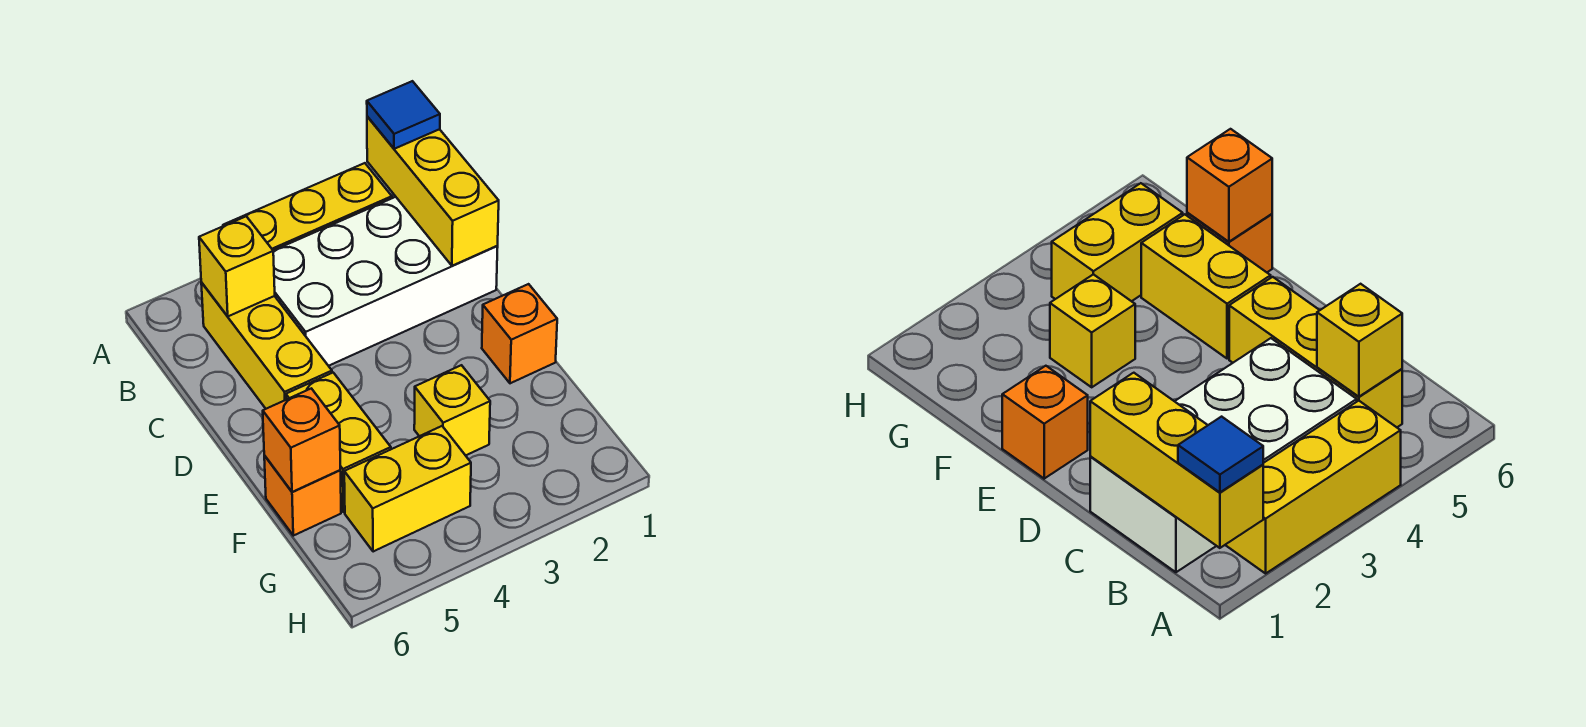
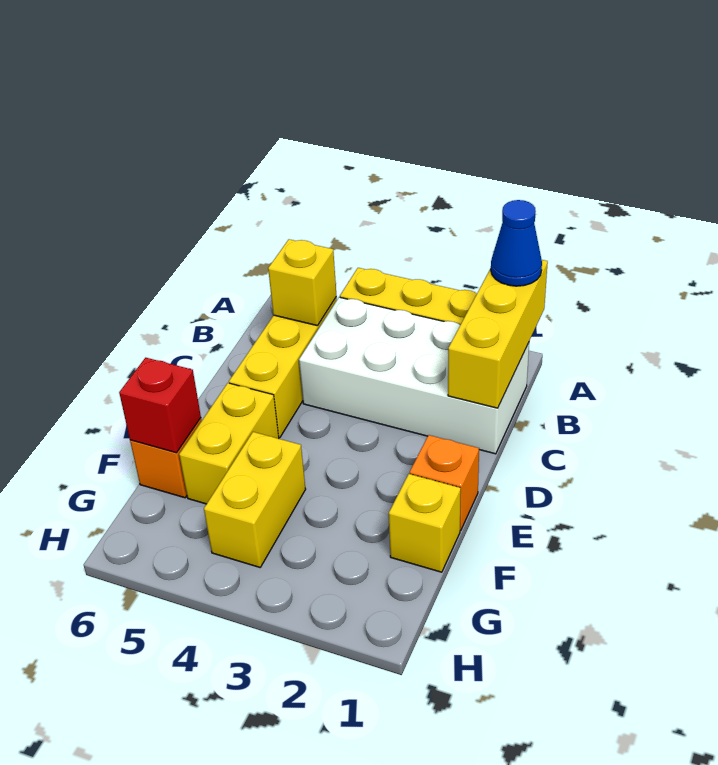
blue 1x1 tile [367,81,440,149] -> blue 1x1 cone [491,200,542,286]
yellow 1x1 brick [414,365,490,456] -> yellow 1x1 brick moved to [389,474,461,572]
orange 1x1 brick [263,388,340,492] -> red 1x1 brick [119,358,201,453]
yellow 1x2 brick [344,426,471,552] -> yellow 1x2 brick turned to [204,432,306,567]

